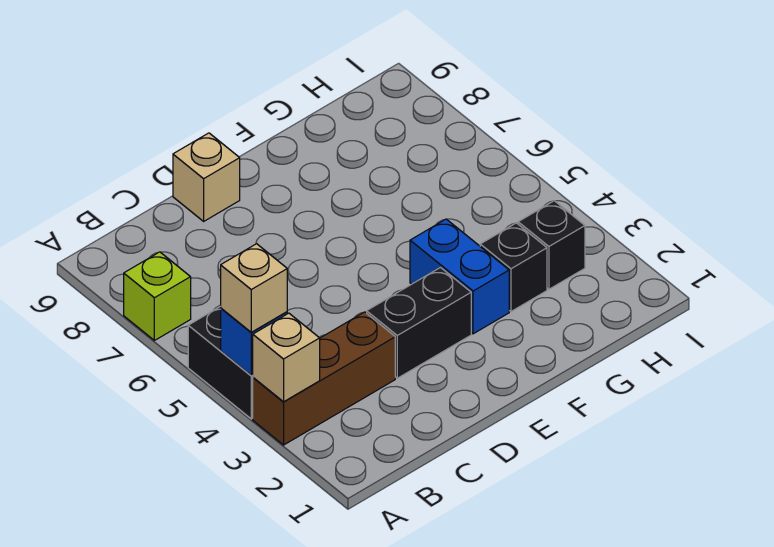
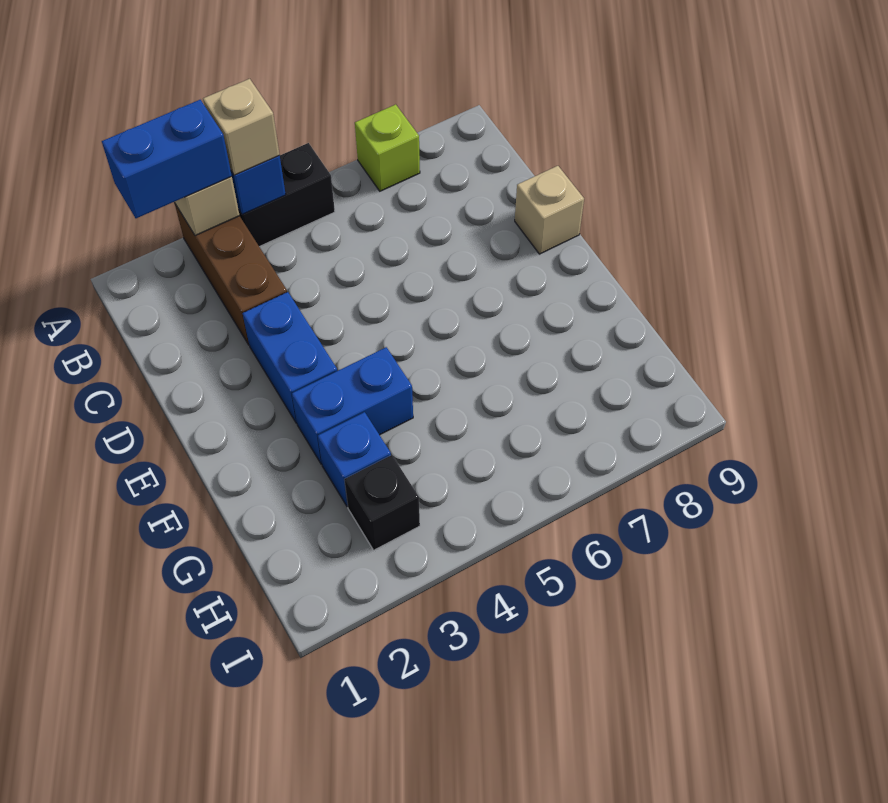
none -> blue 1x2 brick [102,100,232,218]
black 1x2 brick [367,268,471,378] -> blue 1x2 brick [242,292,337,423]
black 1x1 brick [480,223,547,311] -> blue 1x1 brick [318,412,391,506]

